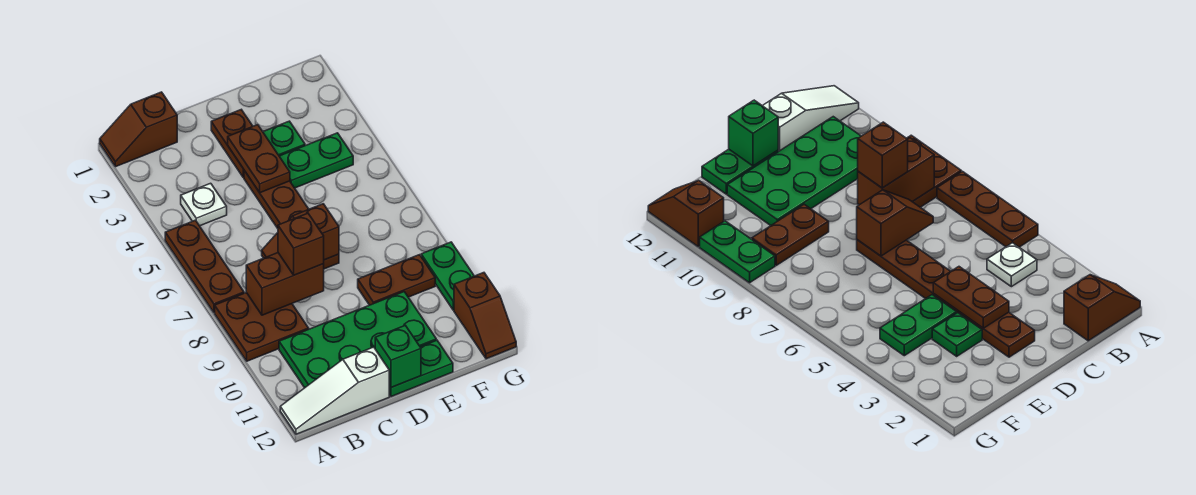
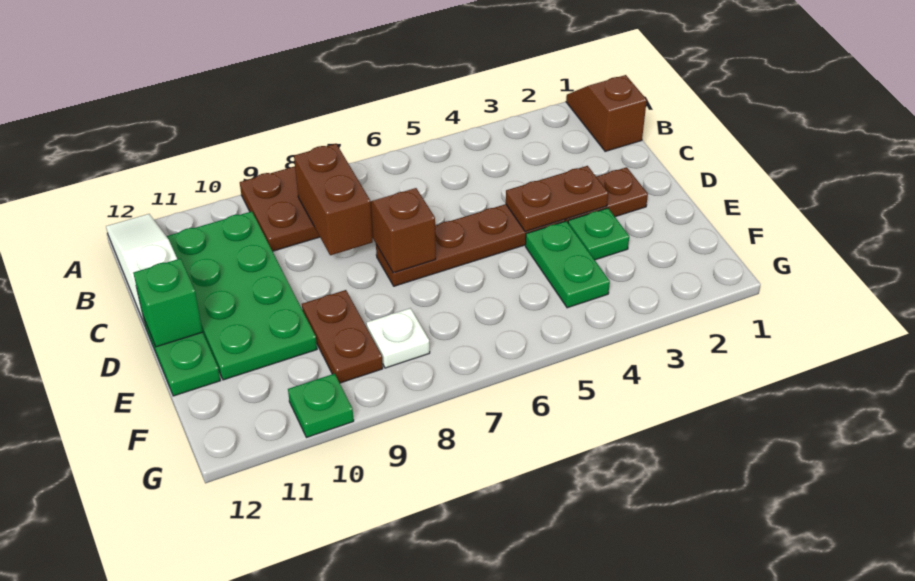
brown 1x3 plate [165,220,244,313] -> none
white 1x1 plate [181,183,227,226] -> white 1x1 plate moved to [366,308,430,368]
brown 1x1 brick [278,213,324,275] -> none
green 1x2 plate [421,242,474,310] -> green 1x1 plate [288,374,354,438]
brown 1x2 slope [454,273,516,359] -> none

